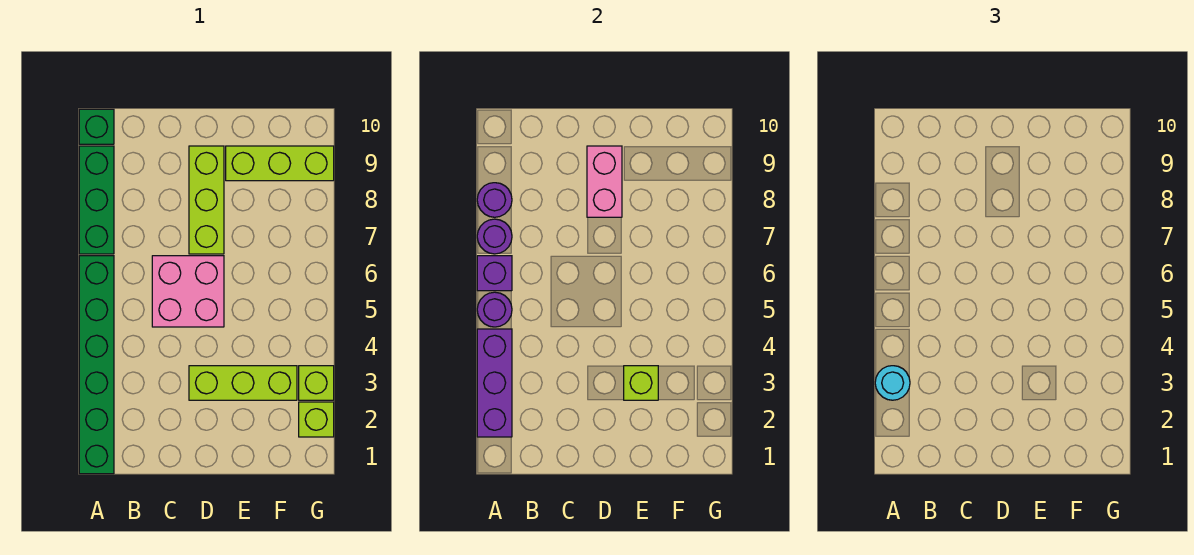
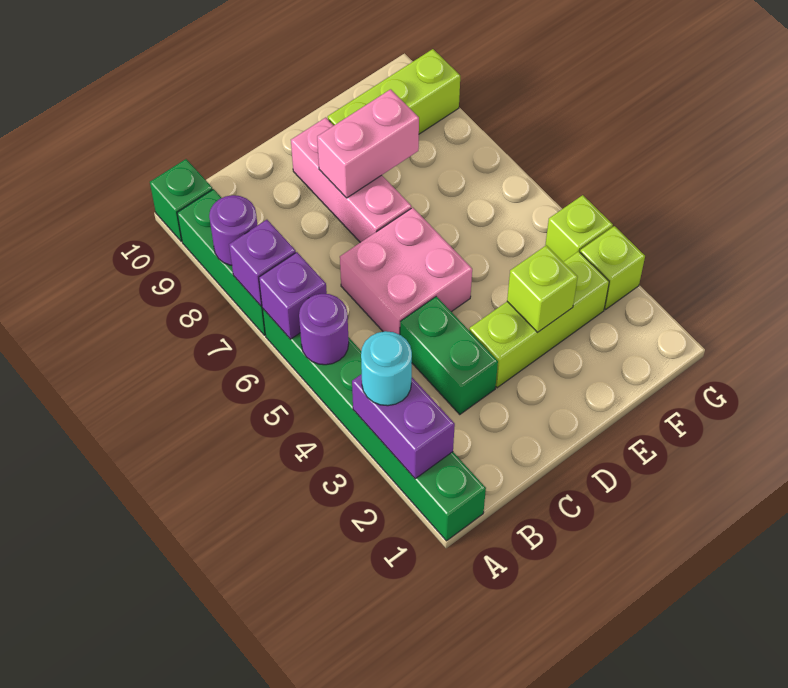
purple 1x3 brick [477,329,512,437] -> purple 1x2 brick [352,374,455,479]
purple 1x1 round brick [477,219,512,254] -> purple 1x1 brick [229,220,296,306]
none -> green 1x2 brick [400,296,498,414]
lime 1x3 brick [189,146,224,254] -> pink 1x3 brick [291,118,412,242]
pink 1x2 brick [587,146,622,217] -> pink 1x2 brick turned to [317,89,419,198]
lime 1x1 brick [299,402,334,437] -> lime 1x1 brick moved to [545,195,613,262]

